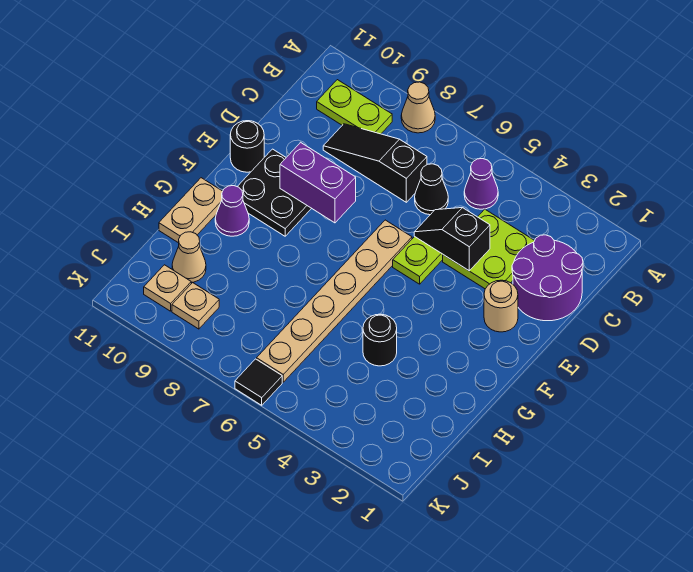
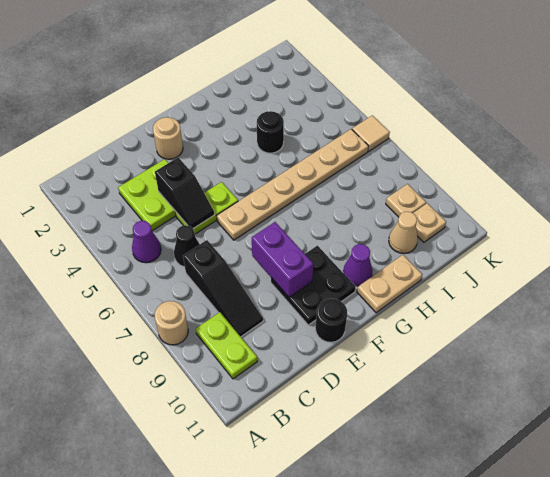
tan 1x1 cone [401,82,435,133] -> tan 1x1 round brick [154,301,188,345]
purple 2x2 round brick [512,235,583,321] -> none
black 1x1 tile [235,359,282,405] -> tan 1x1 tile [352,115,390,151]

